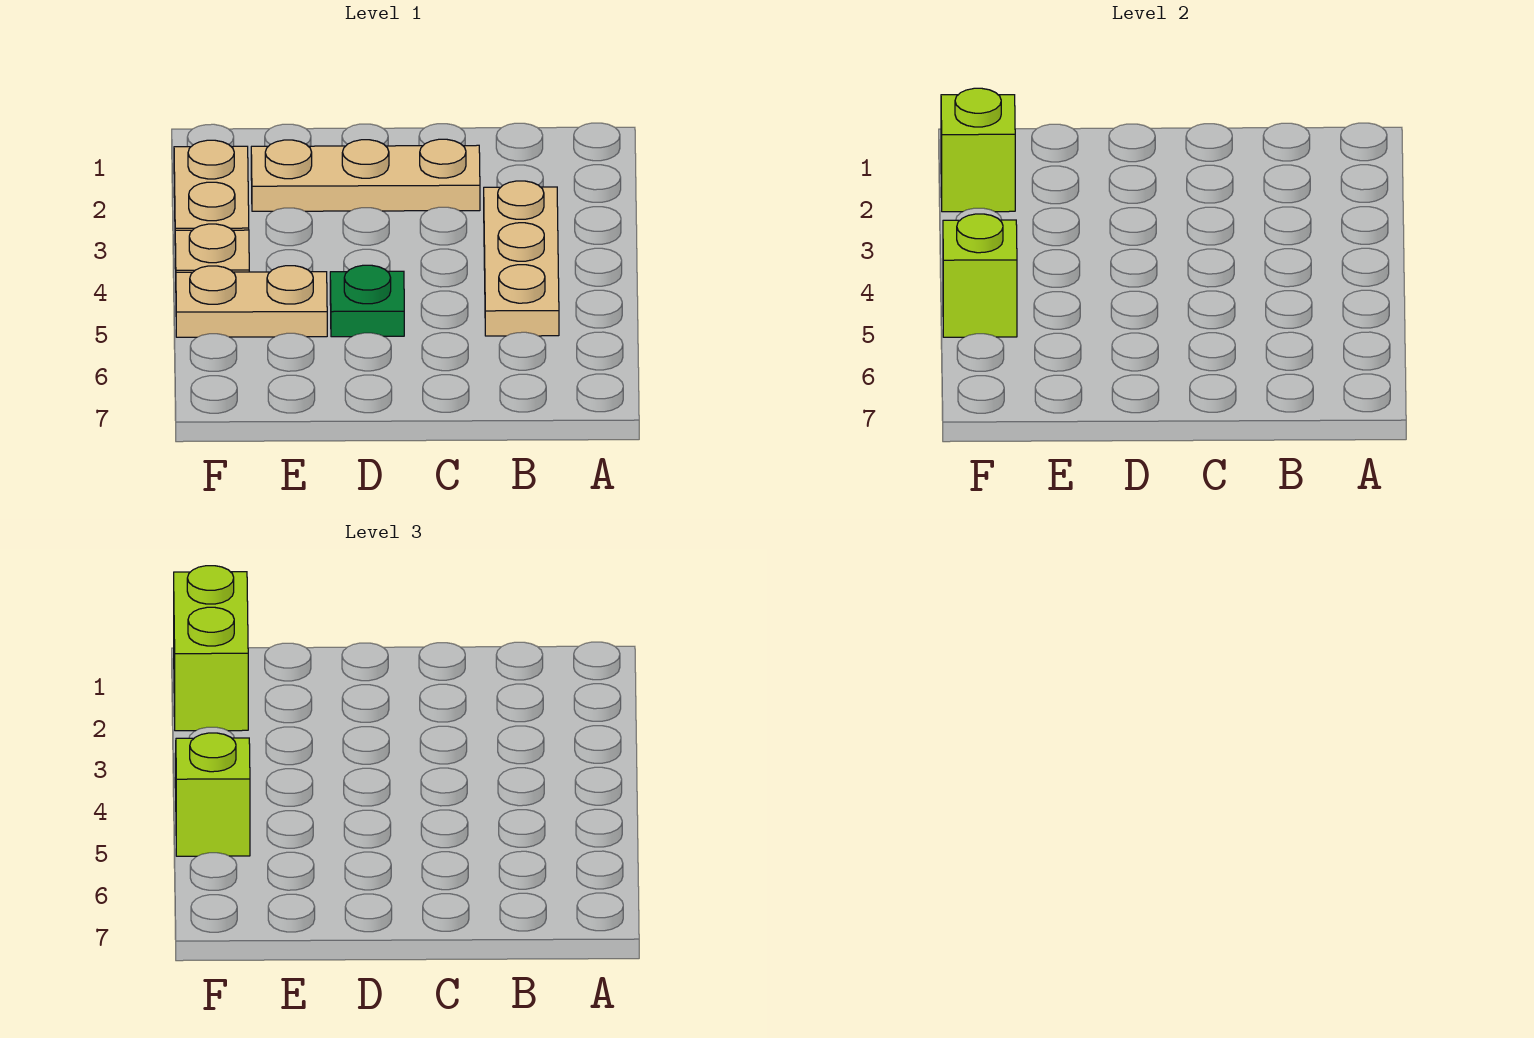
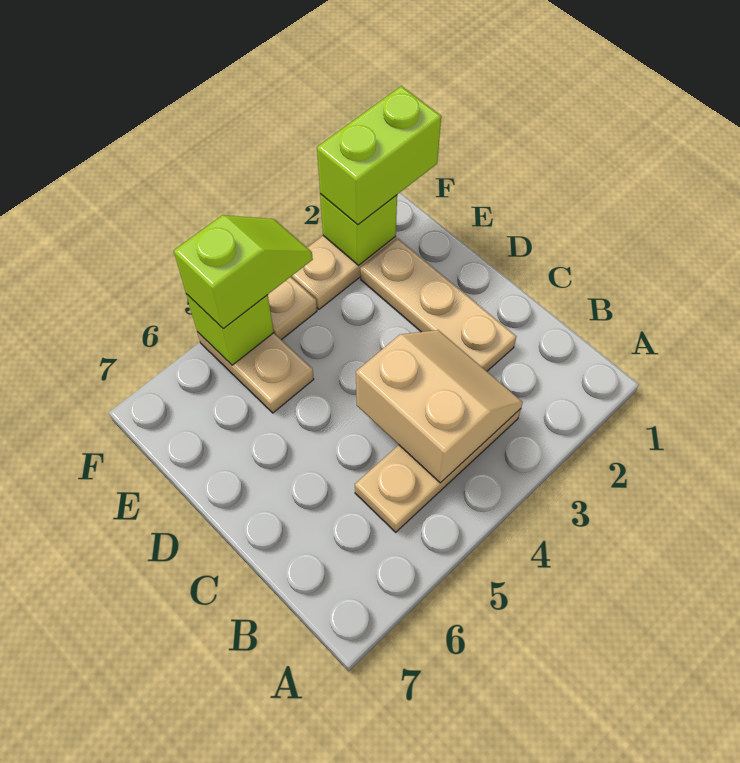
none -> tan 2x2 slope [356,330,523,483]
green 1x1 plate [330,265,404,337] -> none

